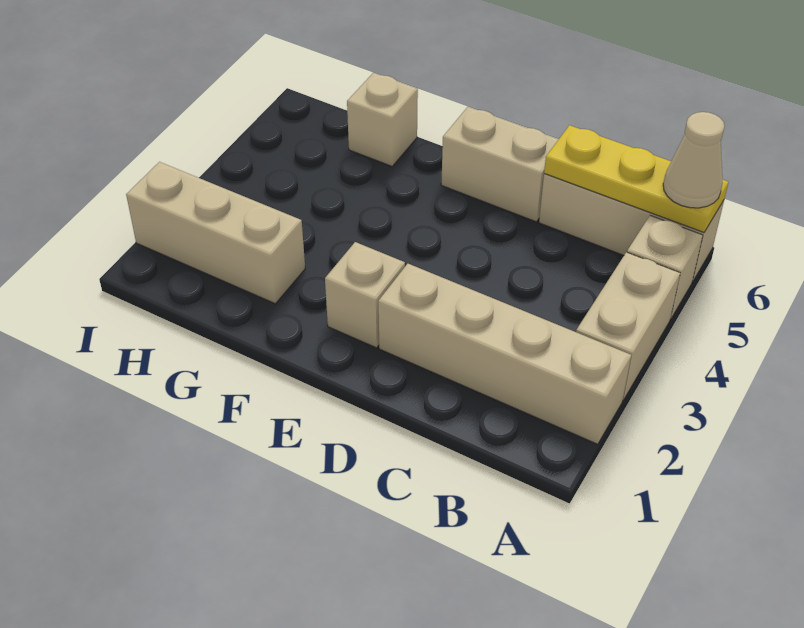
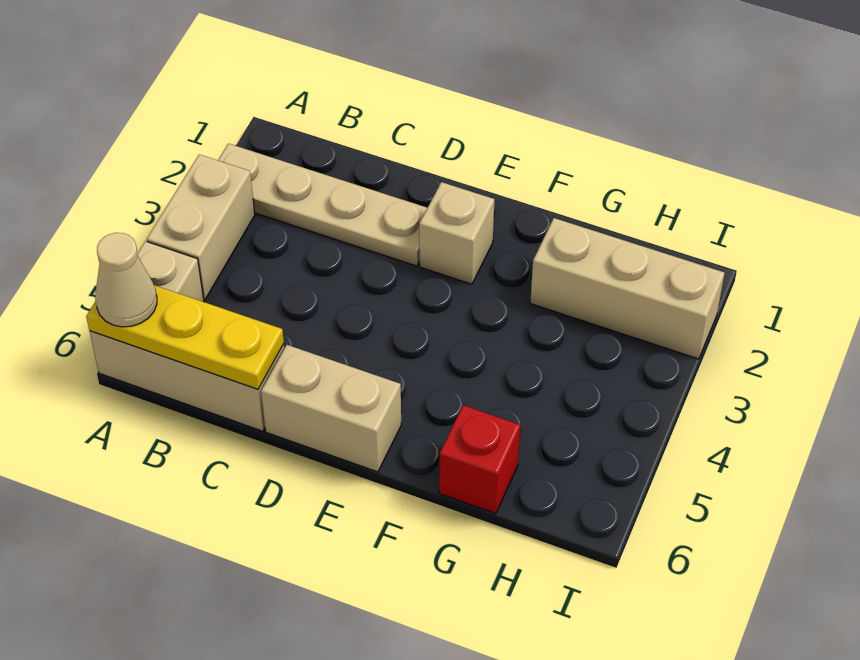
tan 1x4 brick [378,264,631,444] -> tan 1x4 plate [218,144,427,266]
tan 1x1 brick [347,73,418,166] -> red 1x1 brick [439,405,520,514]

